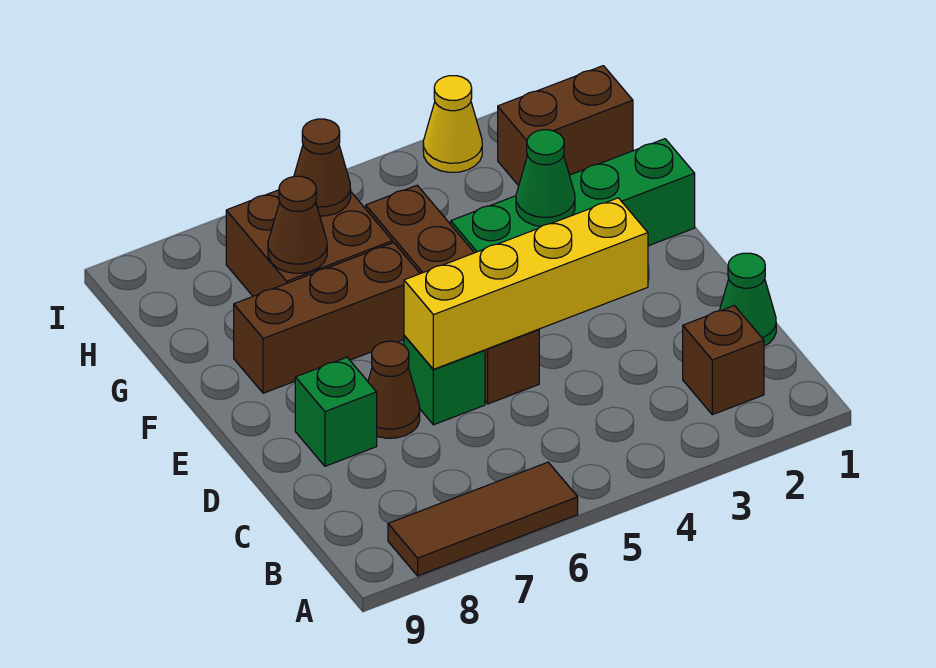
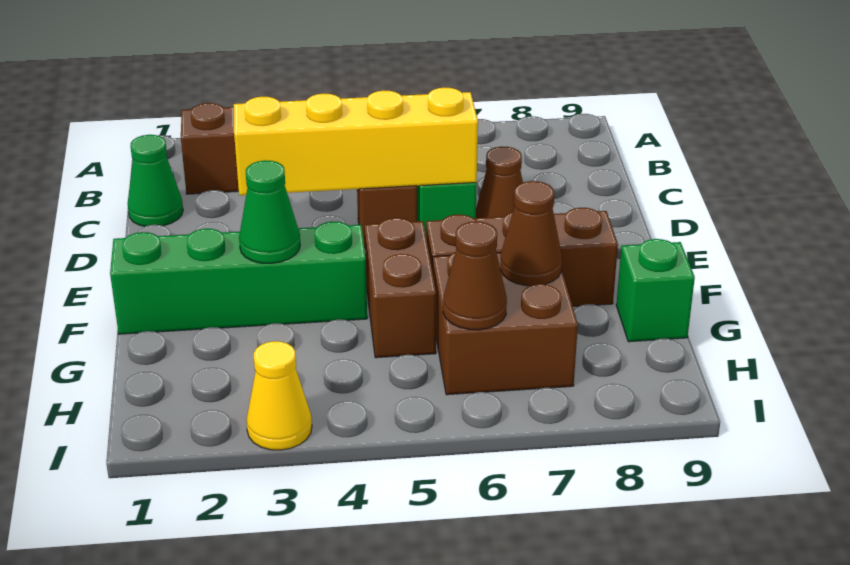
brown 1x3 tile [388,462,578,576] -> none
green 1x1 brick [295,357,377,466] -> green 1x1 brick moved to [616,239,695,342]
brown 1x2 brick [498,66,633,186] -> none

